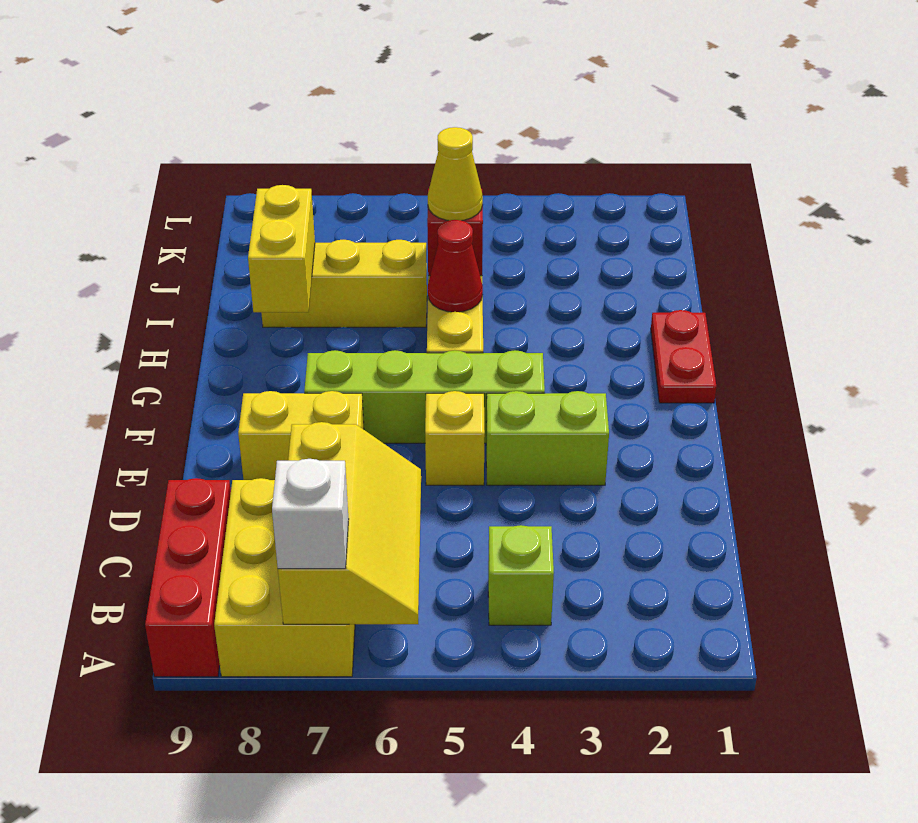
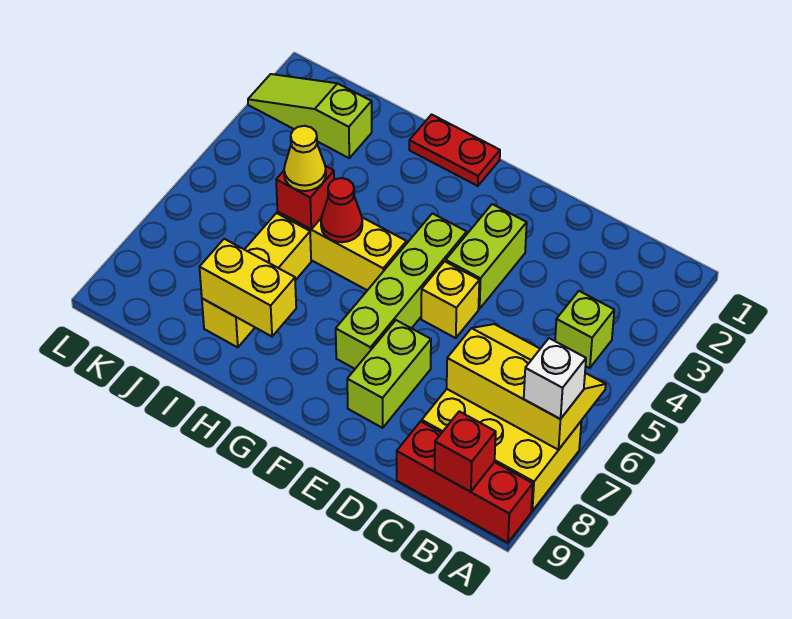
none -> red 1x1 brick [435,411,496,492]
yellow 1x2 brick [238,391,364,480] -> lime 1x2 brick [347,320,431,428]
none -> lime 1x3 slope [248,74,372,158]

